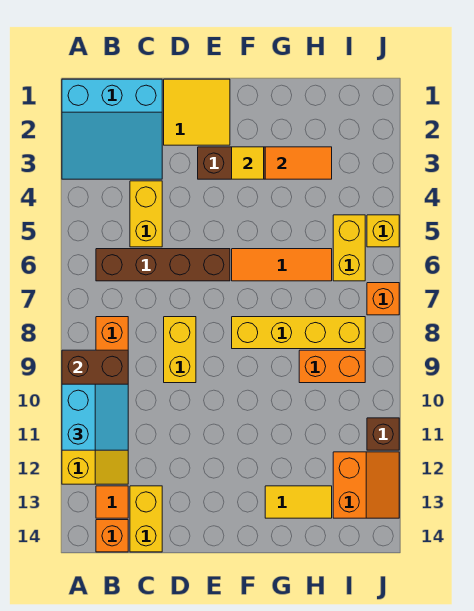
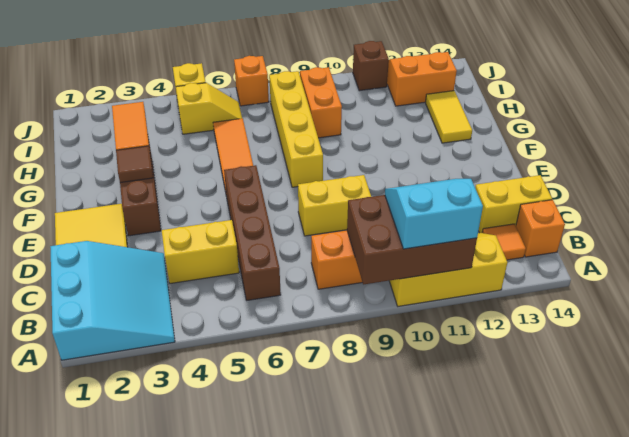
yellow 1x1 tile [232,147,264,179] -> brown 1x1 tile [116,146,153,183]
yellow 1x2 brick [333,215,365,281] -> yellow 1x2 slope [176,83,242,134]

